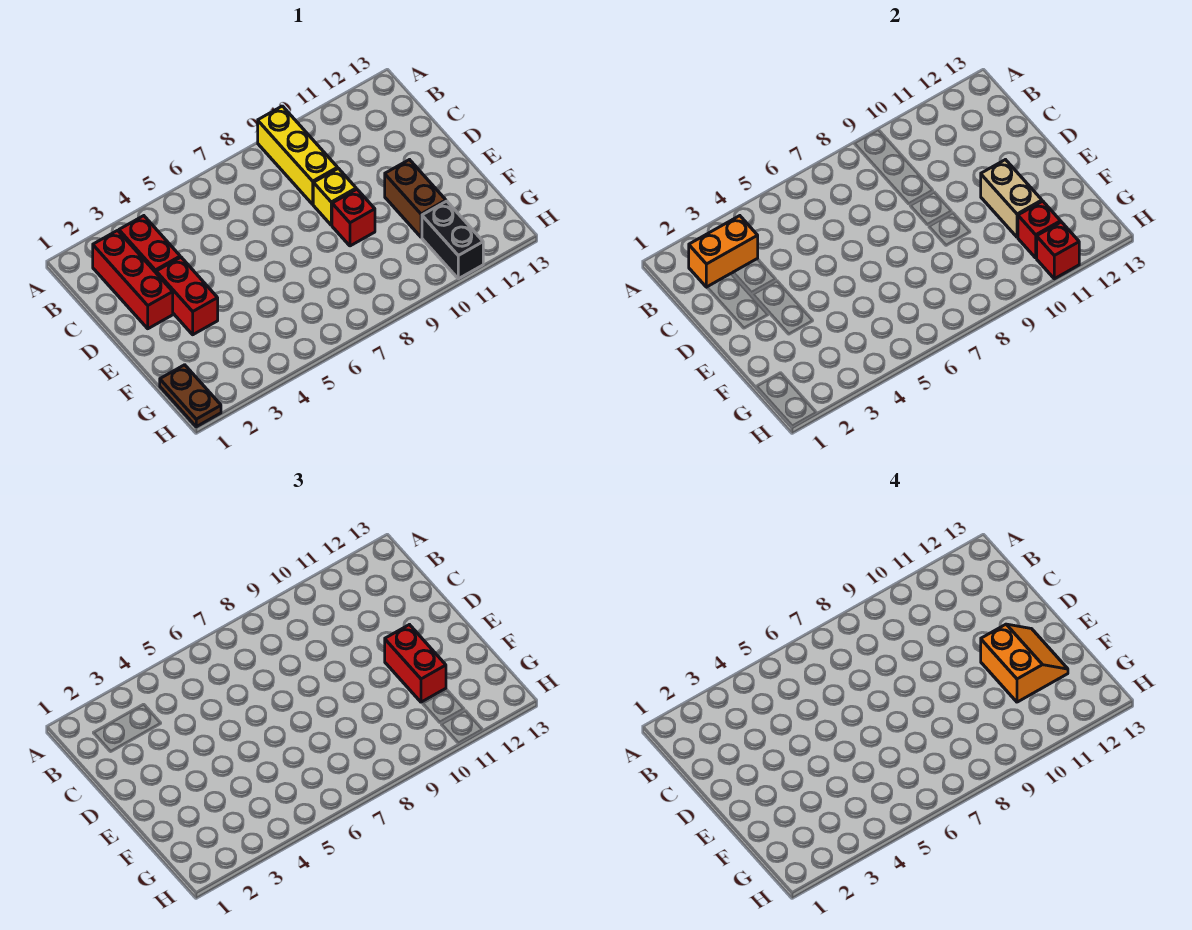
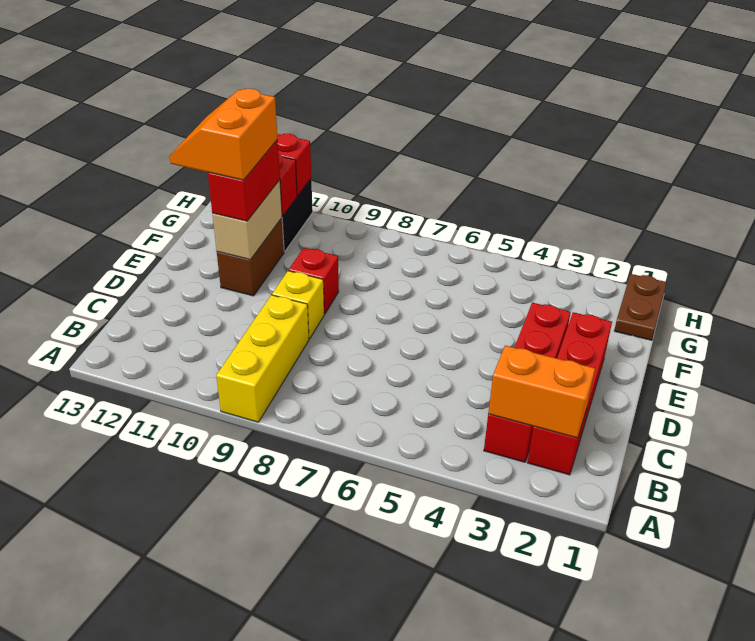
red 1x3 brick [93,230,173,329] -> red 1x4 brick [528,312,612,475]

